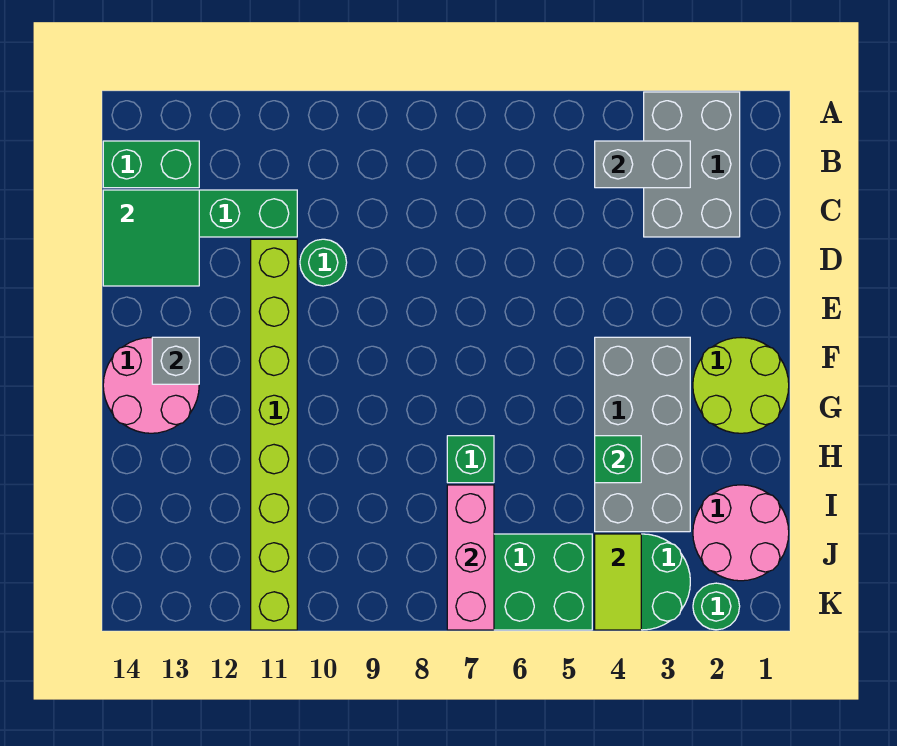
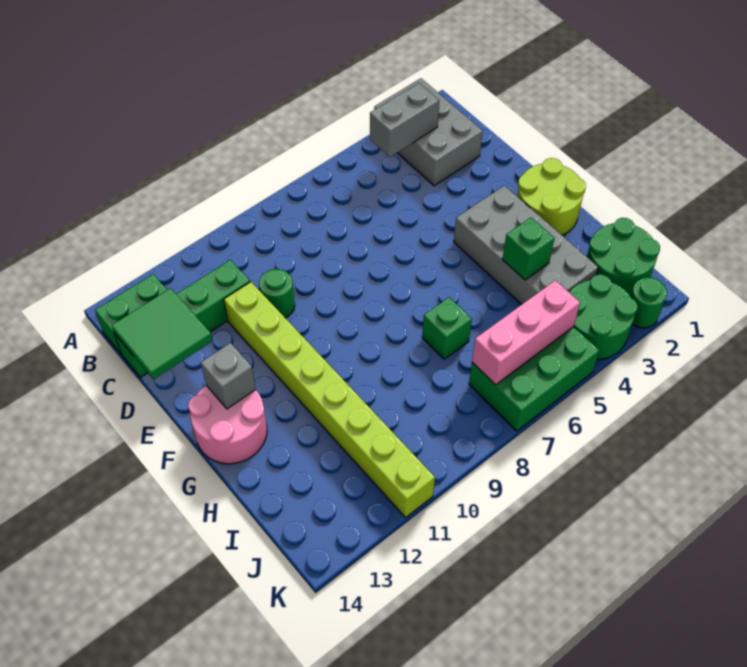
pink 2x2 round brick [693,485,789,581] -> green 2x2 round brick [587,218,660,296]
pink 1x3 brick [447,485,494,630] -> pink 1x3 brick turned to [472,280,580,385]
lime 1x2 tile [595,534,641,630] -> none

